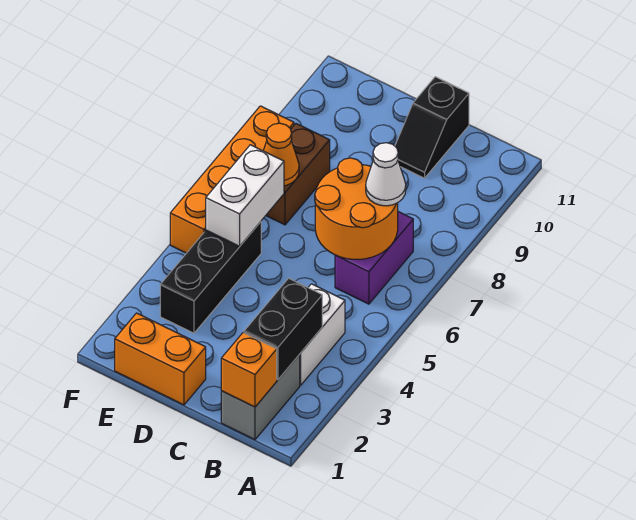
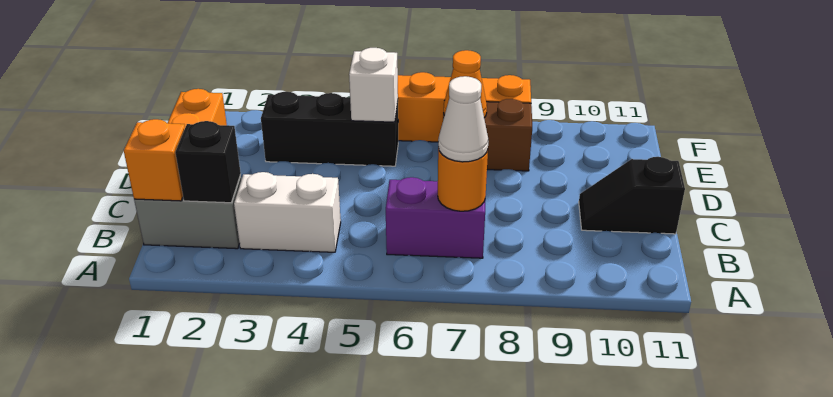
black 1x2 brick [244,278,322,380] -> black 1x1 brick [175,121,241,203]
orange 2x2 round brick [315,158,398,260] -> orange 1x1 round brick [438,148,488,211]
white 1x2 brick [206,145,284,246] -> white 1x1 brick [349,48,398,122]

